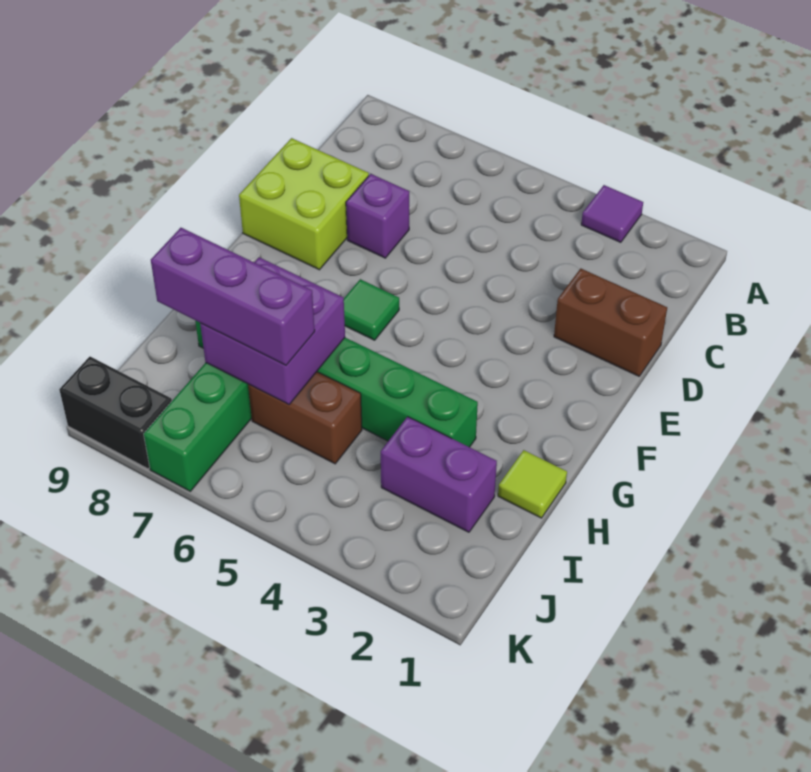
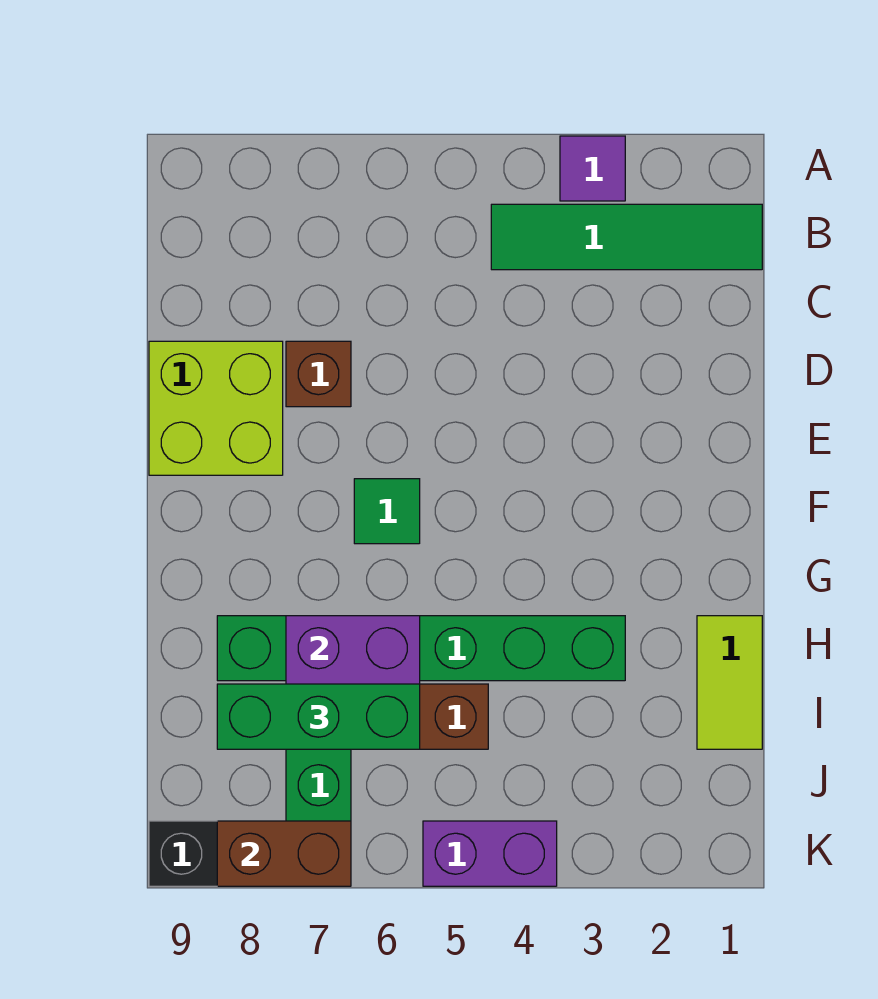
none -> green 1x4 tile [491,204,762,270]
brown 1x2 brick [554,269,667,376] -> brown 1x2 brick moved to [217,821,351,886]
purple 1x1 brick [346,174,409,258] -> brown 1x1 brick [286,341,351,407]
lime 1x1 tile [498,450,567,518] -> lime 1x2 tile [697,616,762,749]
purple 1x2 brick [381,417,497,532] -> purple 1x2 brick moved to [423,821,557,886]
purple 1x3 brick [151,228,315,365] -> green 1x3 brick [217,684,420,749]

